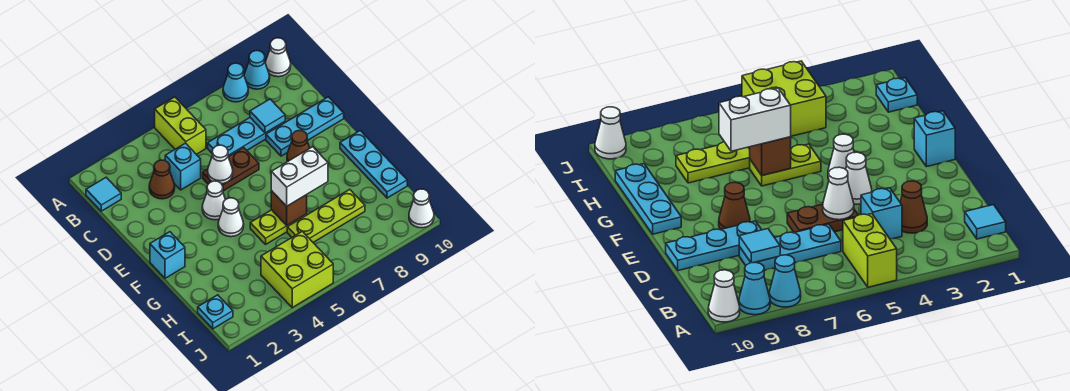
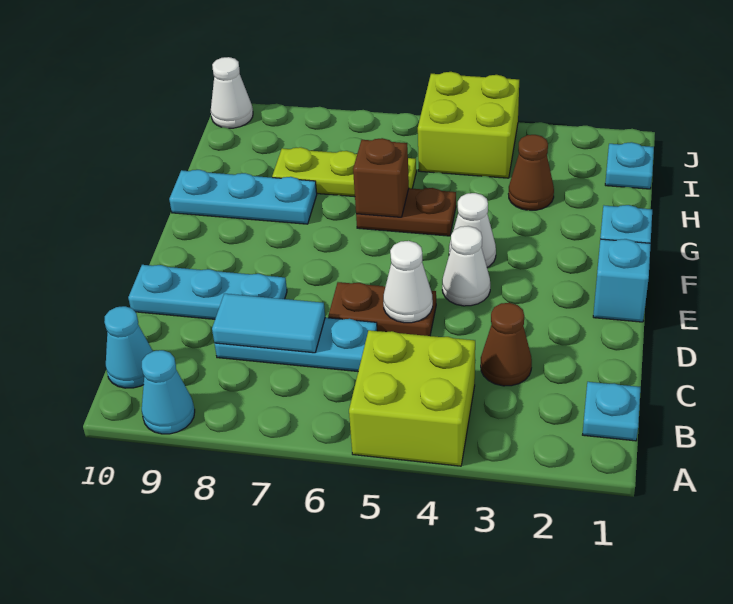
lime 1x2 brick [155,97,206,154] -> lime 2x2 brick [349,330,475,466]
cyan 1x1 cone [223,63,248,102] -> cyan 1x1 cone moved to [104,306,153,388]
white 1x1 cone [265,38,291,77] -> none
cyan 1x1 tile [86,177,121,211] -> cyan 1x1 plate [583,382,640,441]
cyan 1x1 brick [165,143,201,190] -> cyan 1x1 brick moved to [593,239,651,322]
cyan 1x1 tile [250,99,285,133] -> cyan 1x2 tile [212,294,325,353]
brown 1x1 cone [287,130,310,162] -> brown 1x1 cone moved to [509,135,554,210]
cyan 1x3 plate [340,131,407,198] -> cyan 1x3 plate turned to [169,170,317,224]
lime 1x2 plate [250,210,307,244] -> brown 1x2 plate [356,188,456,236]
white 1x2 brick [271,147,328,206] -> none

